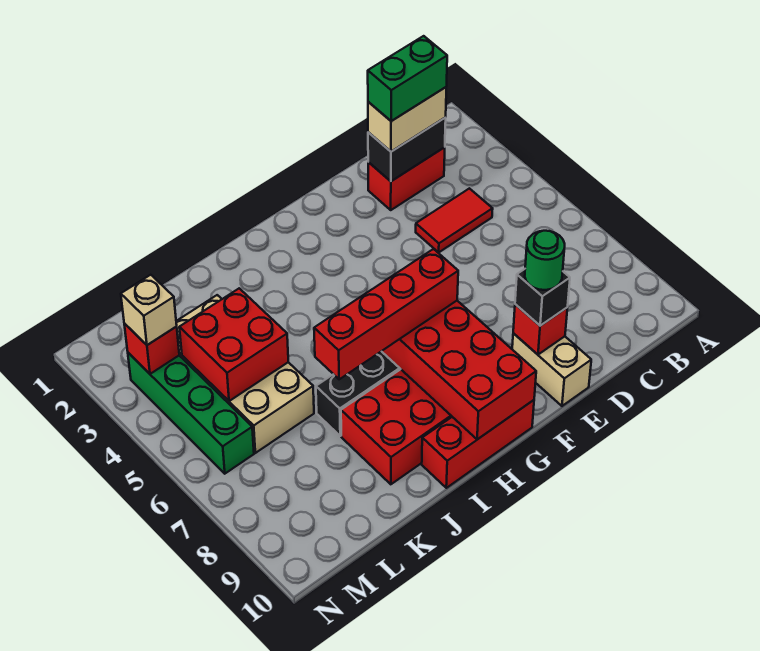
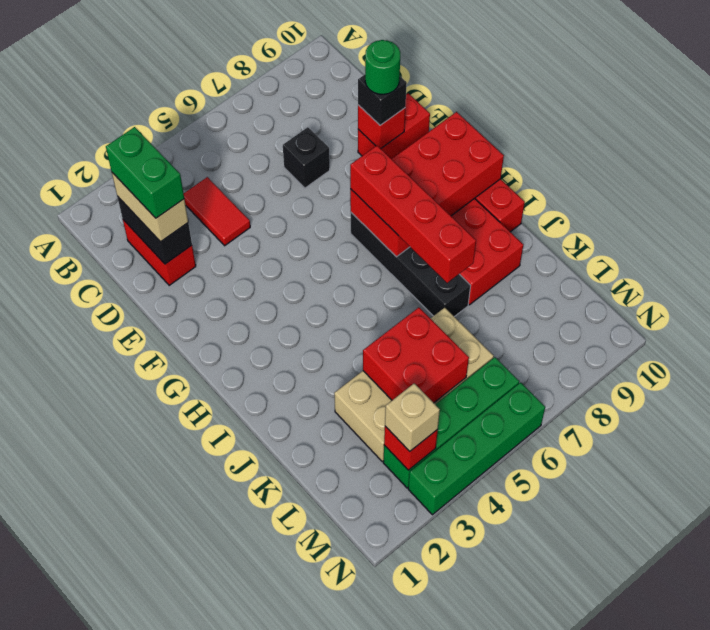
none -> black 1x1 brick [283,127,330,188]
tan 1x2 brick [512,333,591,406] -> red 1x2 brick [358,93,430,159]
none -> green 1x4 brick [408,382,545,515]

